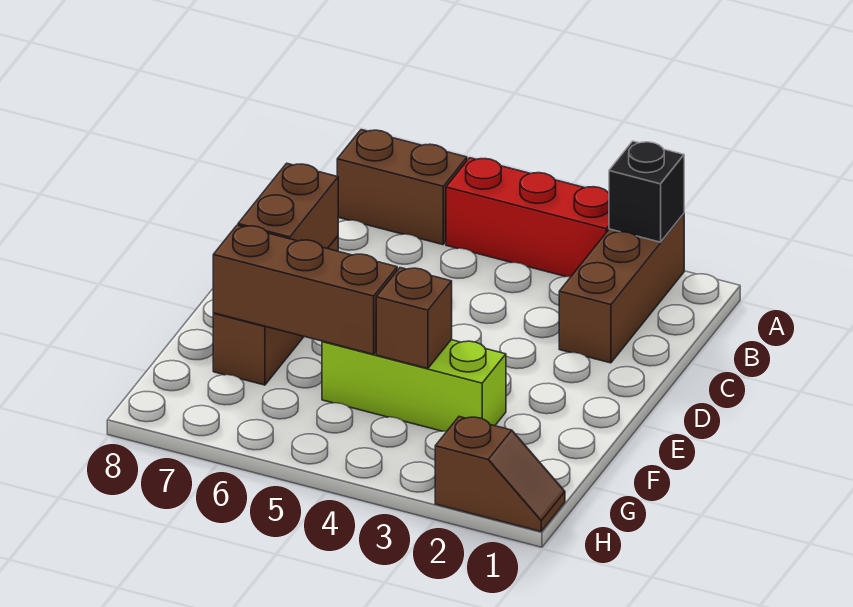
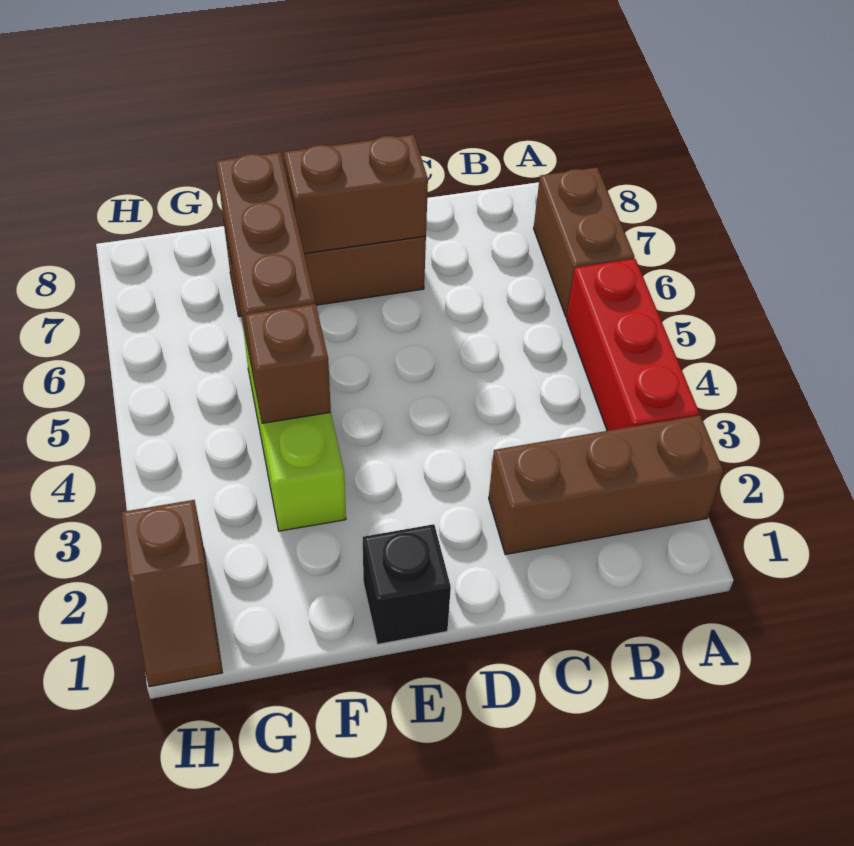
black 1x1 brick [609,141,684,242] -> black 1x1 brick moved to [363,524,451,644]

